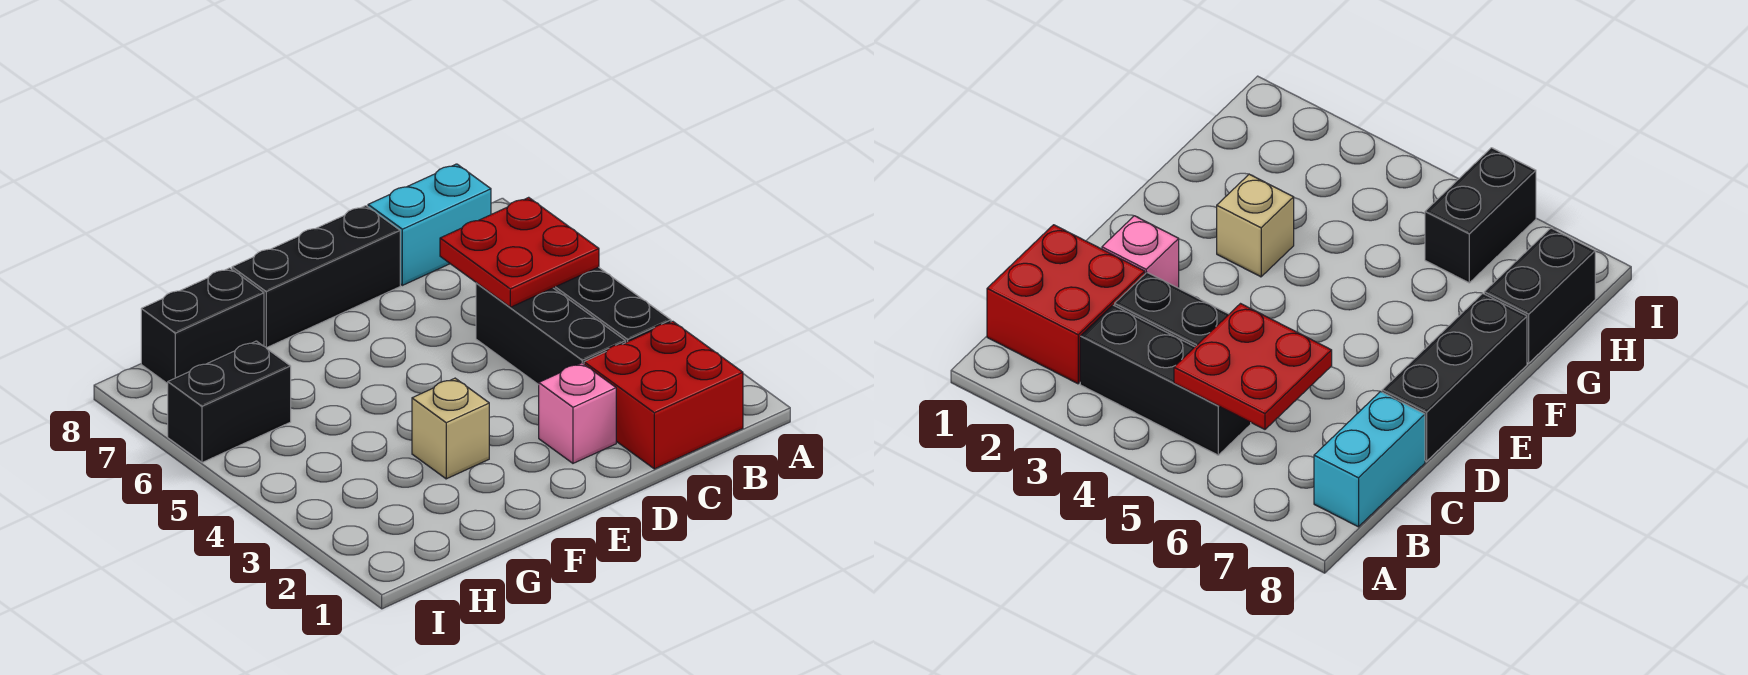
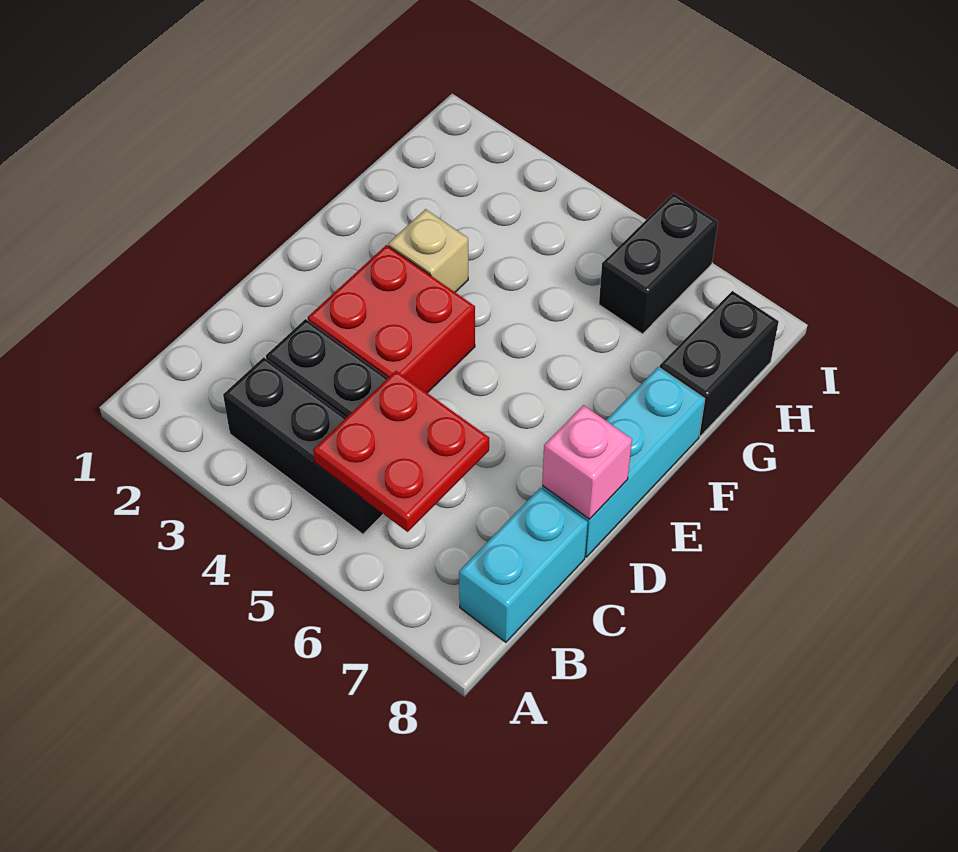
red 2x2 brick [584,321,743,469] -> red 2x2 brick moved to [308,245,475,393]
pink 1x1 brick [539,363,616,463] -> pink 1x1 brick moved to [542,405,632,519]
black 1x3 brick [232,206,400,348] -> cyan 1x3 brick [542,367,705,557]

